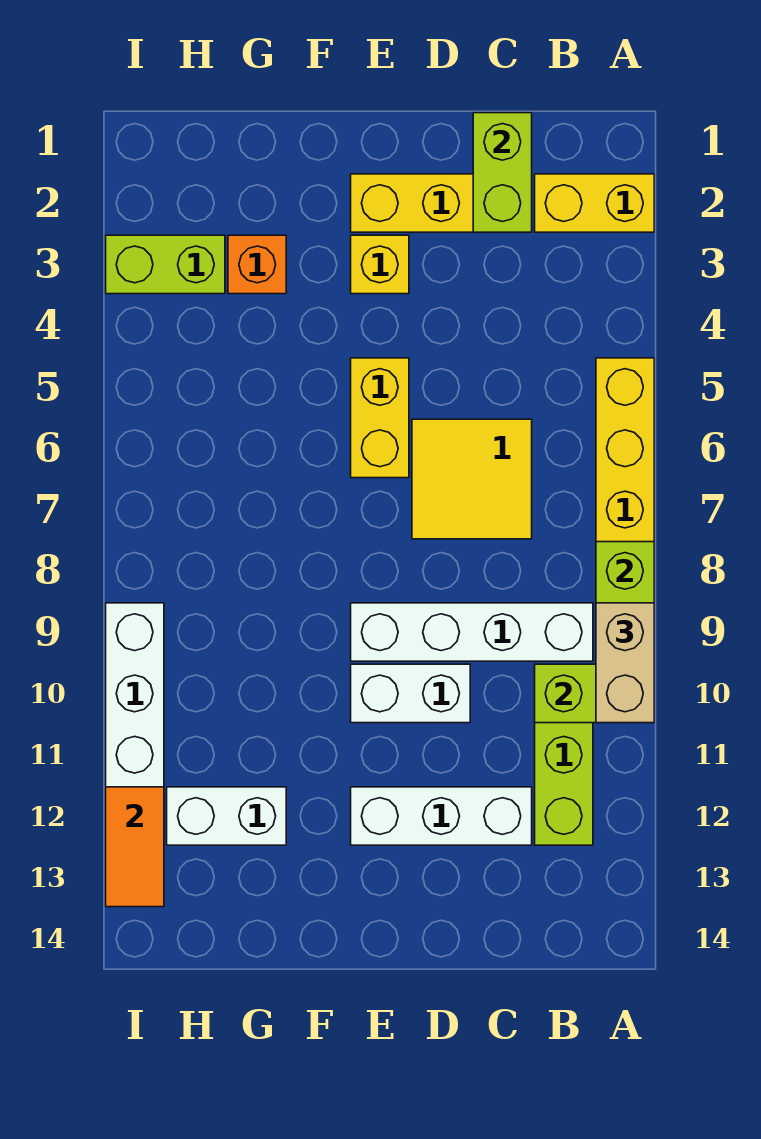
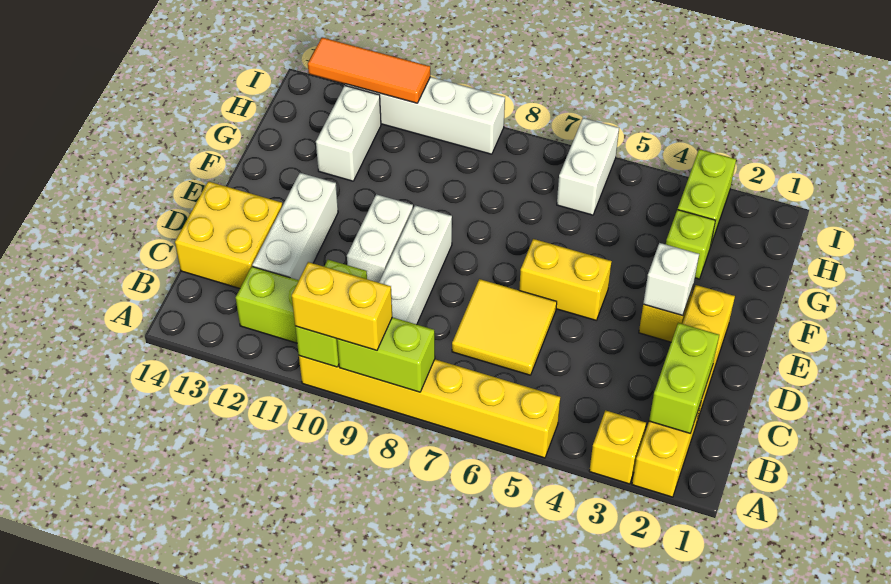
none -> yellow 1x1 brick [589,410,646,484]
tan 1x2 brick [596,603,654,723] -> yellow 1x2 brick [292,262,392,350]
lime 1x2 brick [473,113,532,232] -> lime 1x2 brick turned to [649,323,719,433]
none -> yellow 2x2 brick [175,181,283,289]
none -> white 1x1 brick [643,243,699,316]
orange 1x1 brick [228,235,286,294] -> lime 1x1 brick [666,210,716,279]
none -> white 1x2 brick [557,118,619,215]
orange 1x2 tile [106,787,164,907] -> orange 1x3 tile [308,37,430,103]

